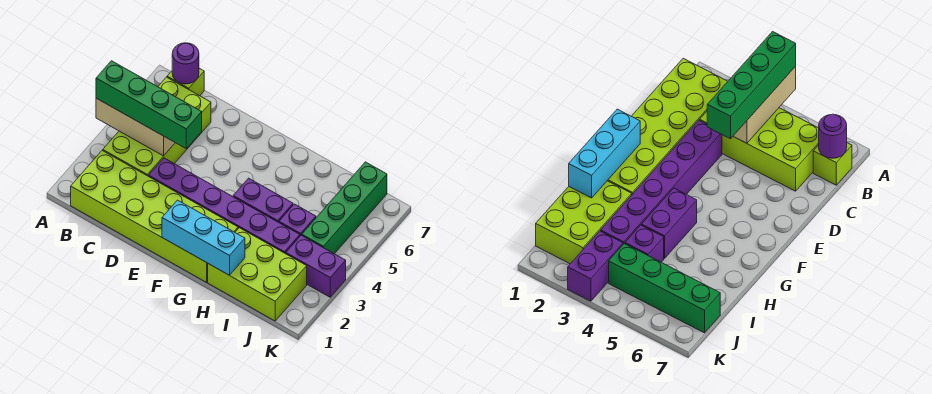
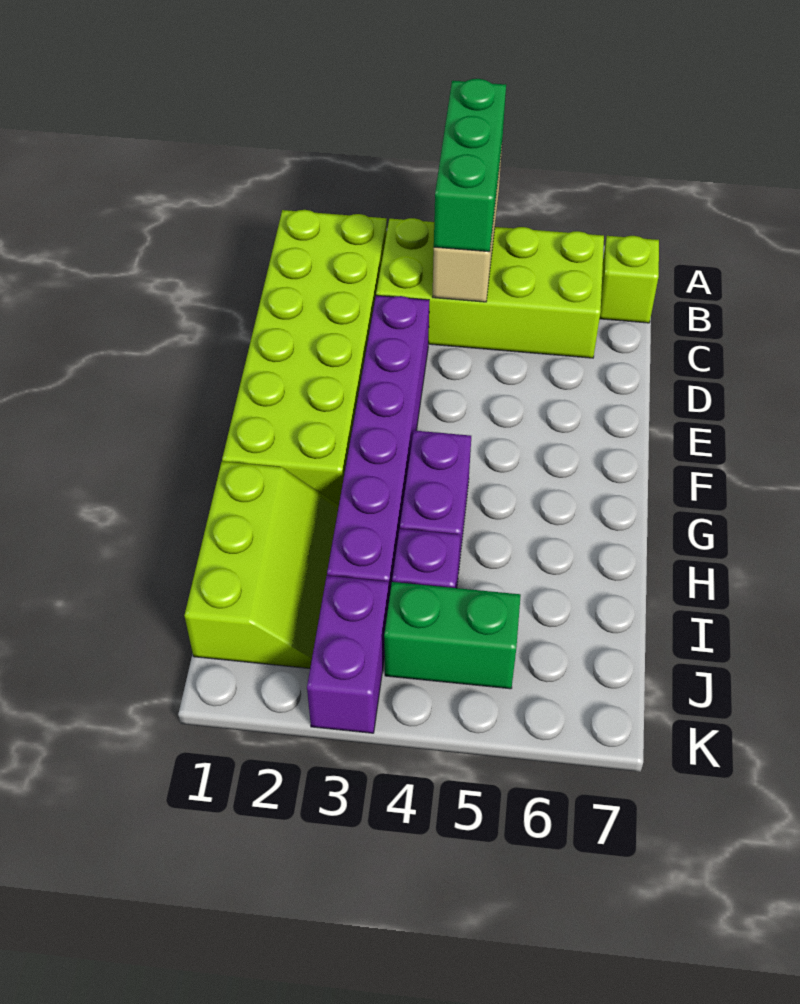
green 1x4 brick [96,61,202,148] -> green 1x3 brick [434,79,506,252]
purple 1x1 round brick [172,43,199,84] -> none
cyan 1x3 brick [162,200,245,275] -> none
lime 2x3 brick [208,228,307,321] -> lime 2x3 slope [184,462,339,668]
green 1x4 brick [302,162,387,254] -> green 1x2 brick [384,582,521,689]

